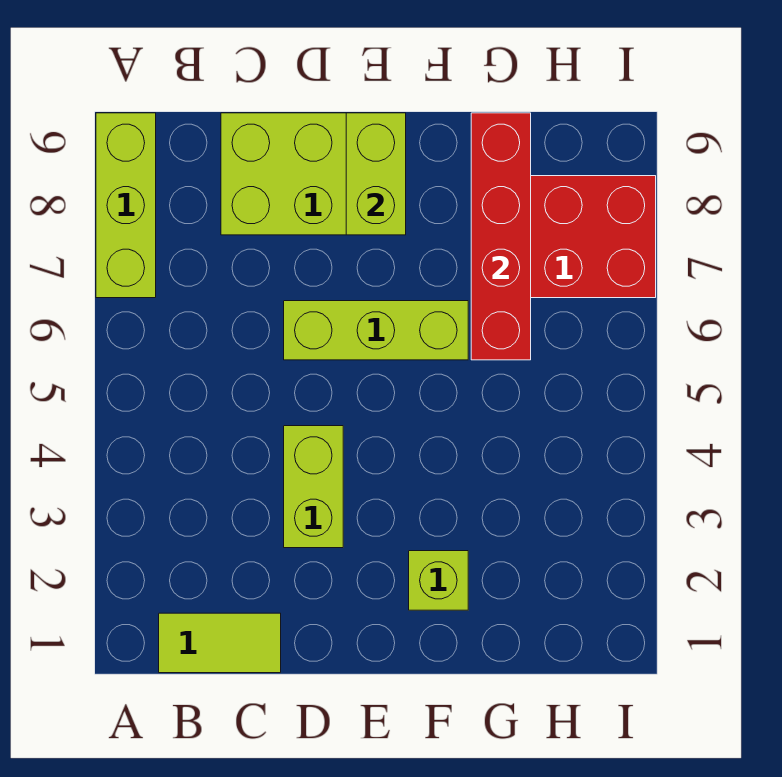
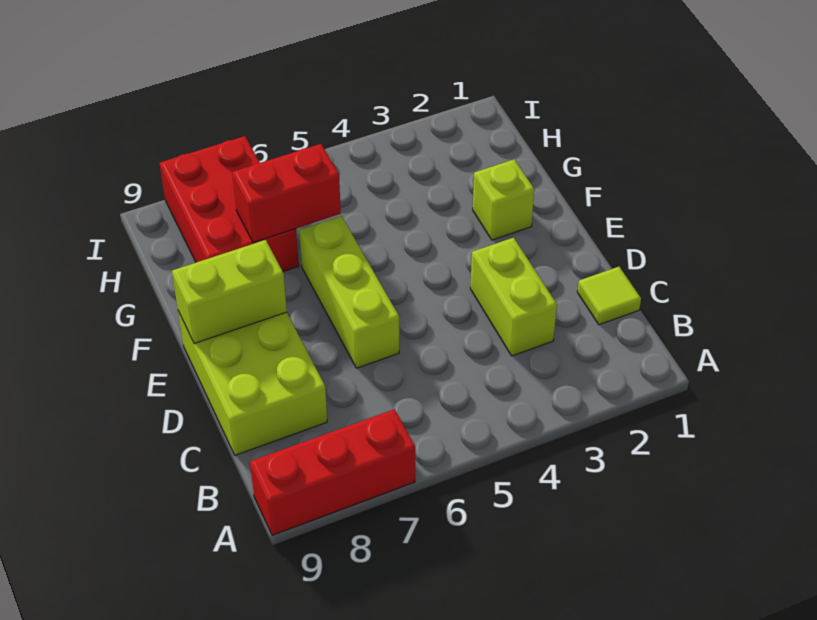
lime 1x3 brick [96,113,156,298] -> red 1x3 brick [250,409,415,535]
lime 1x2 tile [159,613,281,673] -> lime 1x1 tile [577,267,641,325]
lime 1x2 brick [284,426,343,548] -> lime 1x2 brick turned to [470,238,557,356]
red 1x4 brick [471,113,531,360] -> red 1x2 brick [232,144,341,243]

